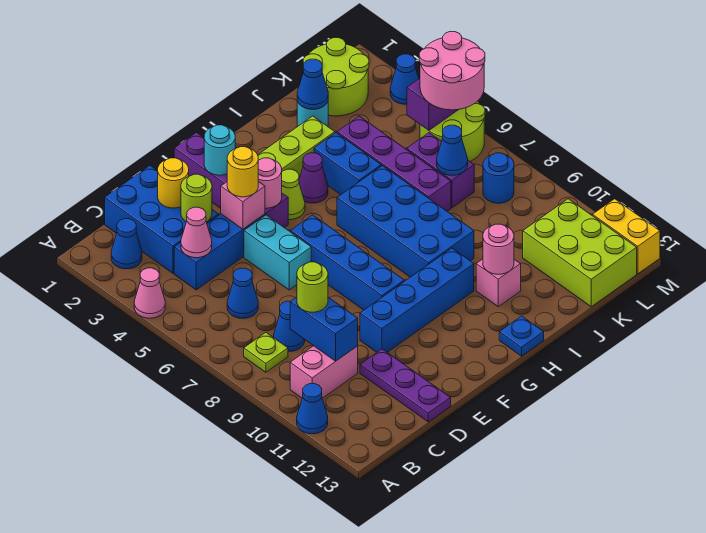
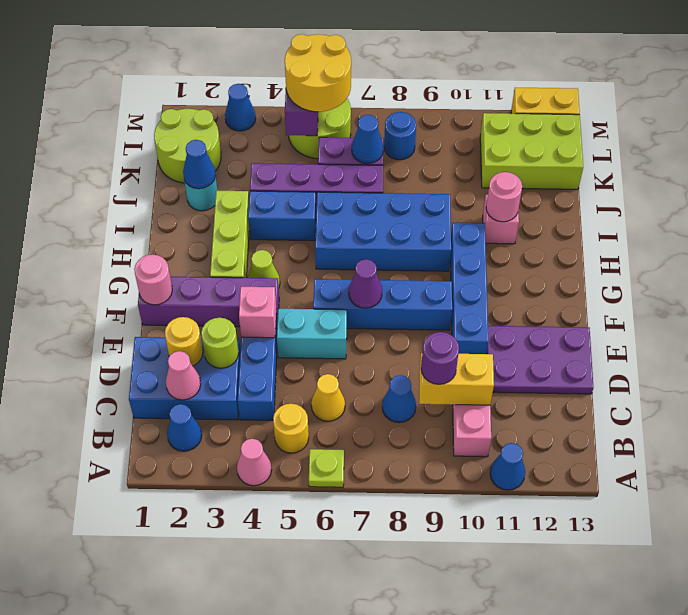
lime 1x1 plate [244,333,288,372] -> lime 1x1 plate moved to [309,449,344,487]
pink 1x1 cone [181,207,212,258] -> pink 1x1 cone moved to [166,351,201,400]
blue 1x1 cone [227,268,258,318] -> yellow 1x1 cone [311,374,345,421]
blue 1x2 brick [290,297,358,361] -> yellow 1x2 brick [419,353,494,405]
lime 1x1 round brick [297,262,328,312] -> purple 1x1 round brick [421,332,459,384]
purple 1x3 plate [360,349,451,422] -> purple 2x3 plate [487,326,594,394]
yellow 1x1 round brick [227,147,258,197] -> yellow 1x1 round brick moved to [273,404,309,453]
cyan 1x1 round brick [204,125,235,175] -> none
pink 1x1 round brick [258,158,282,208] -> pink 1x1 round brick moved to [134,254,172,305]
purple 1x1 cone [299,153,328,203] -> purple 1x1 cone moved to [349,259,382,308]
blue 1x1 plate [499,316,544,356] -> none
pink 2x2 round brick [419,32,485,110] -> yellow 2x2 round brick [285,34,351,112]

